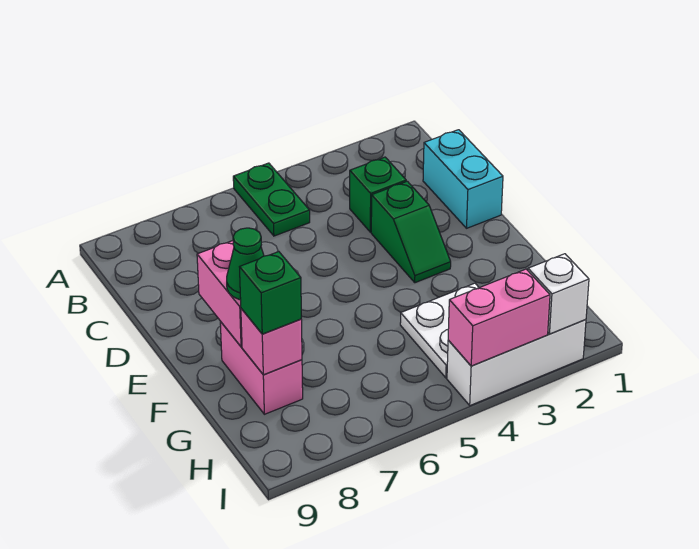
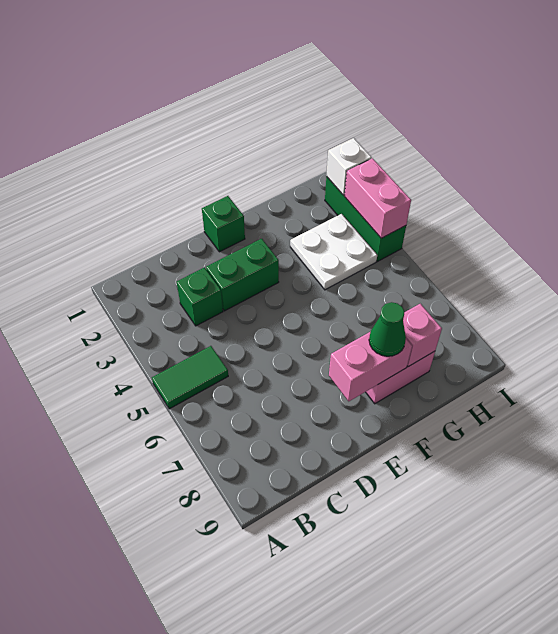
green 1x2 plate [233,163,310,236] -> green 1x2 tile [152,346,228,409]
cyan 1x2 brick [423,130,503,228] -> none
green 1x2 slope [371,181,451,283] -> green 1x2 brick [206,239,279,311]
green 1x1 brick [240,252,301,334] -> green 1x1 brick moved to [202,196,245,252]
white 1x3 brick [447,319,586,405] -> green 1x3 brick [325,177,406,261]

